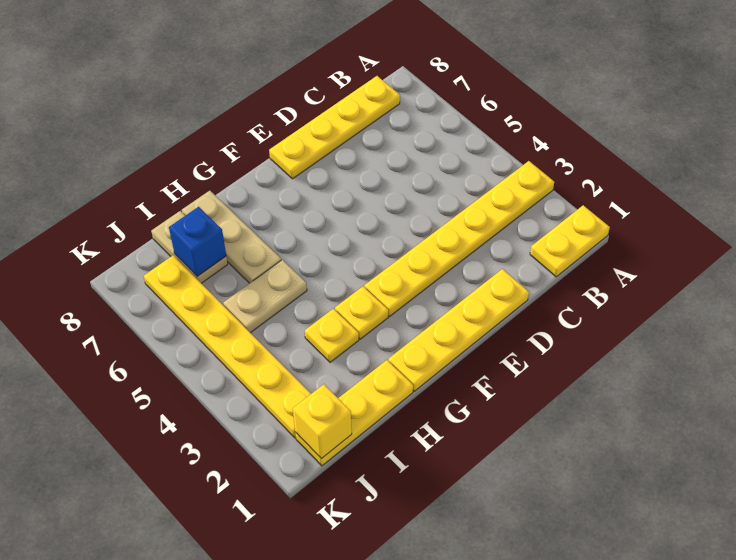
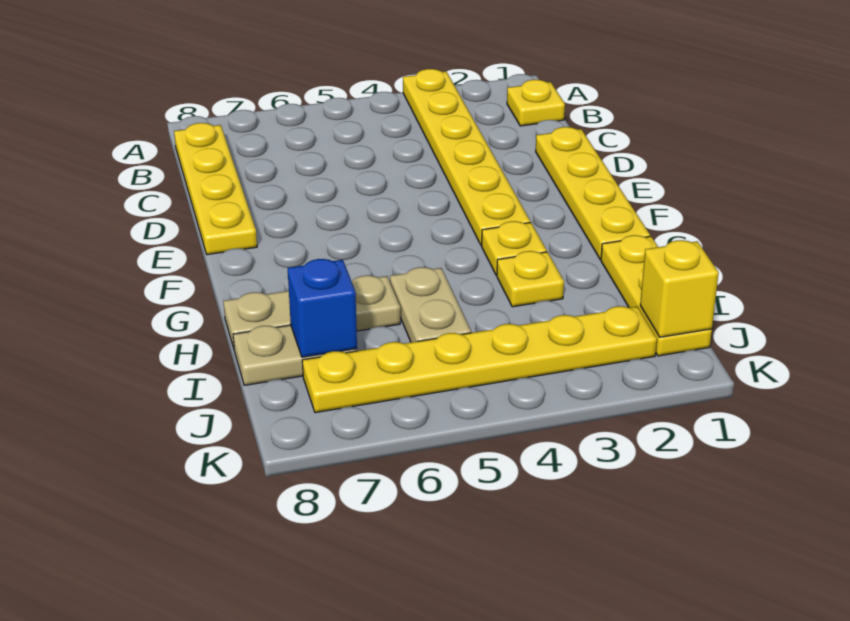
yellow 1x2 plate [530,205,610,277] -> yellow 1x1 plate [507,80,565,126]

